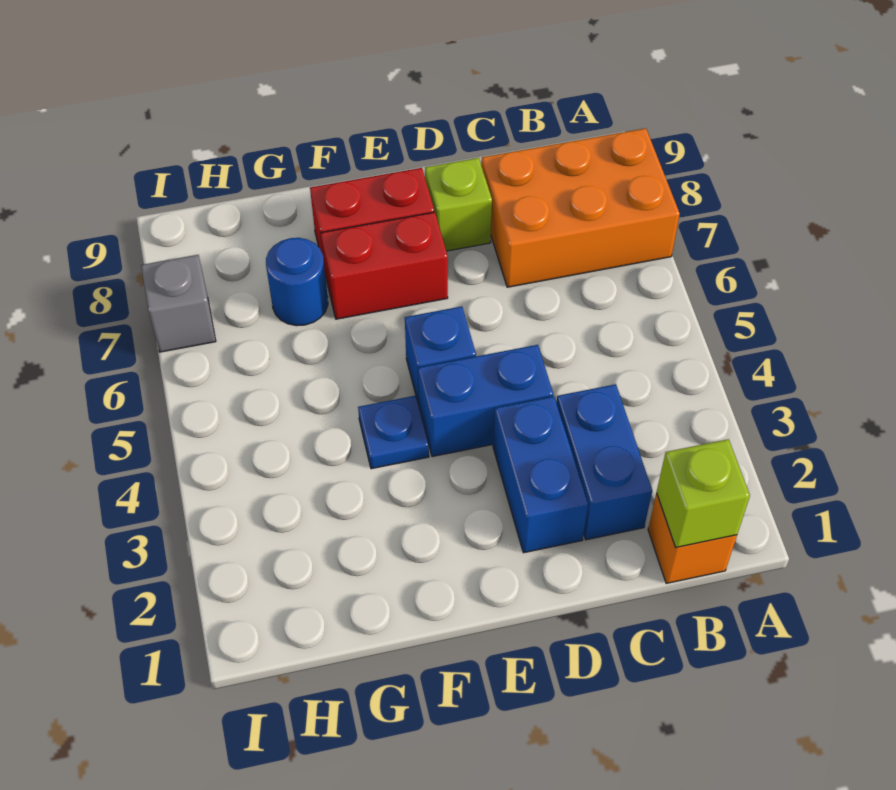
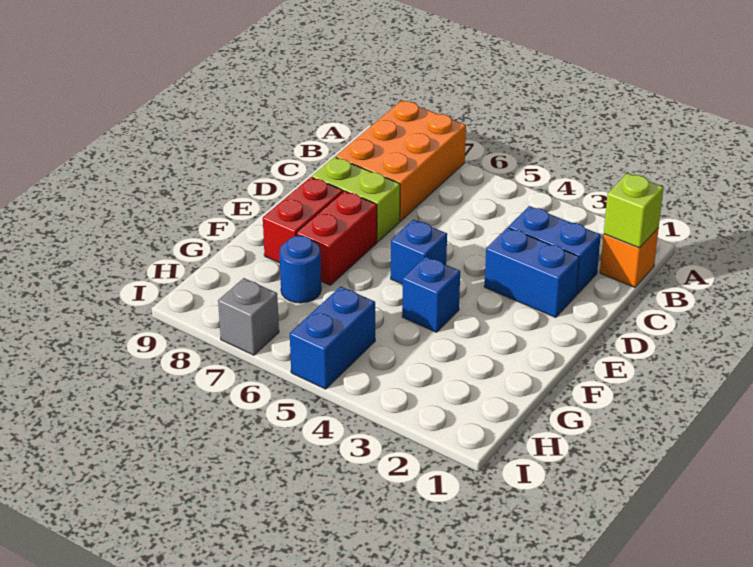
blue 1x2 brick [418,345,553,457] -> blue 1x2 brick moved to [290,287,375,389]
lime 1x1 brick [425,158,492,251] -> lime 1x2 brick [312,157,400,242]
blue 1x1 plate [358,396,429,469] -> blue 1x1 brick [402,256,460,332]

